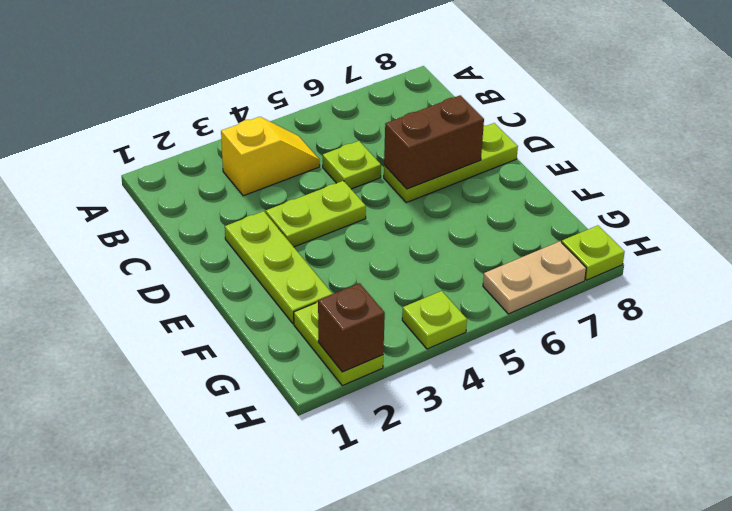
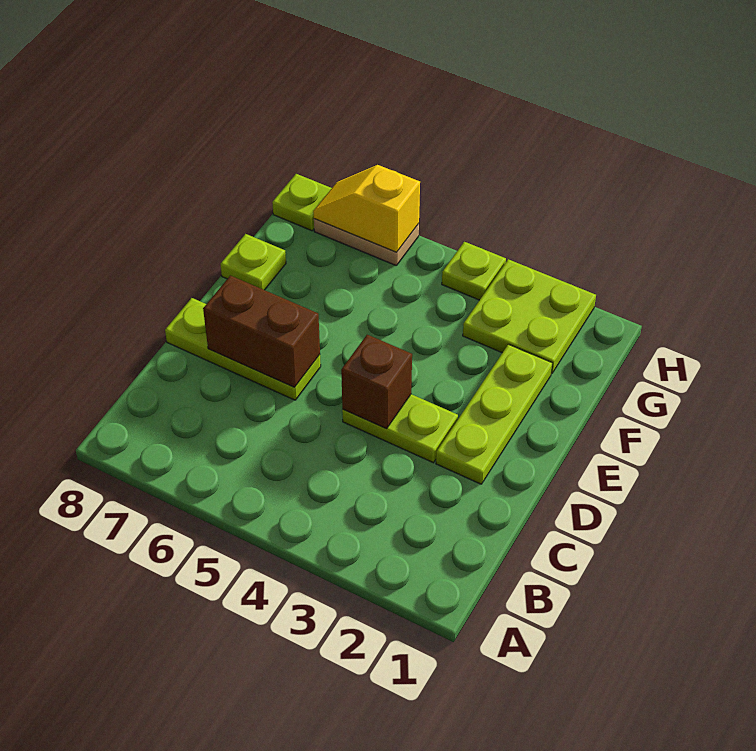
yellow 1x2 slope [221,117,320,196] -> yellow 1x2 slope moved to [313,165,420,252]
lime 1x1 plate [323,141,381,189] -> lime 1x1 plate moved to [220,234,286,290]
lime 1x2 plate [294,302,383,386] -> lime 2x2 plate [463,259,596,374]
brown 1x1 brick [318,283,385,372] -> brown 1x1 brick moved to [341,335,412,429]

